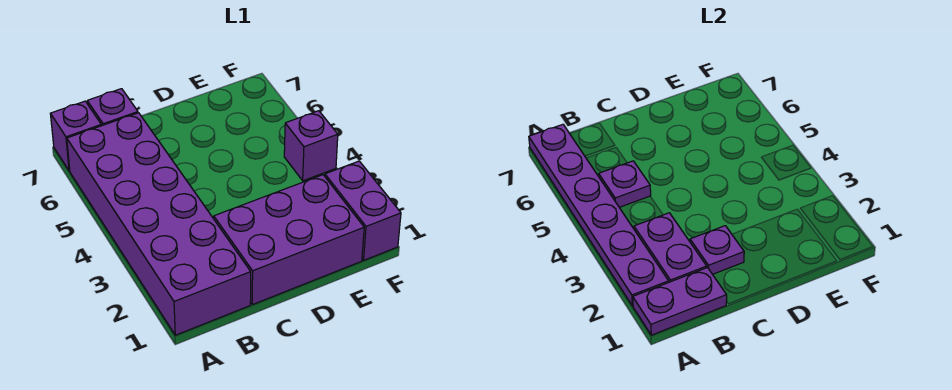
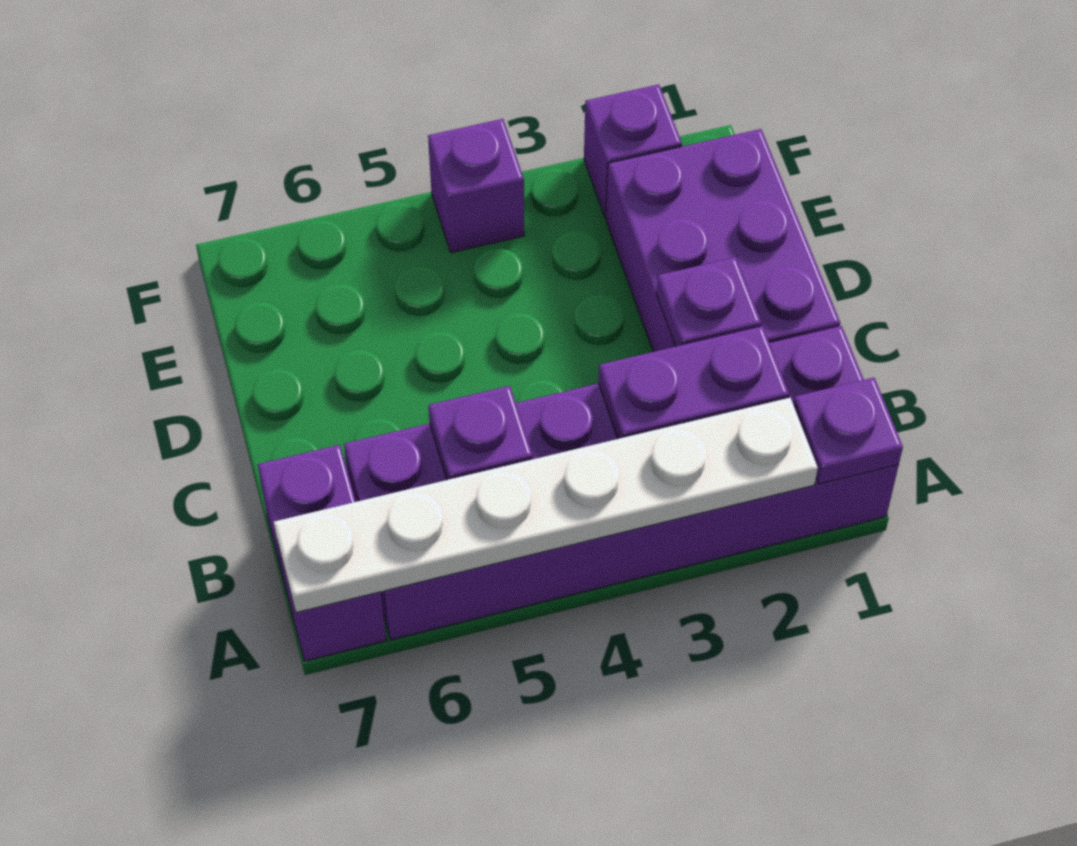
purple 1x2 plate [633,268,727,335] -> purple 1x1 plate [793,378,903,484]
purple 1x6 plate [529,124,669,306] -> white 1x6 plate [274,398,818,613]
purple 1x2 brick [325,161,401,260] -> purple 1x1 brick [584,84,682,218]

